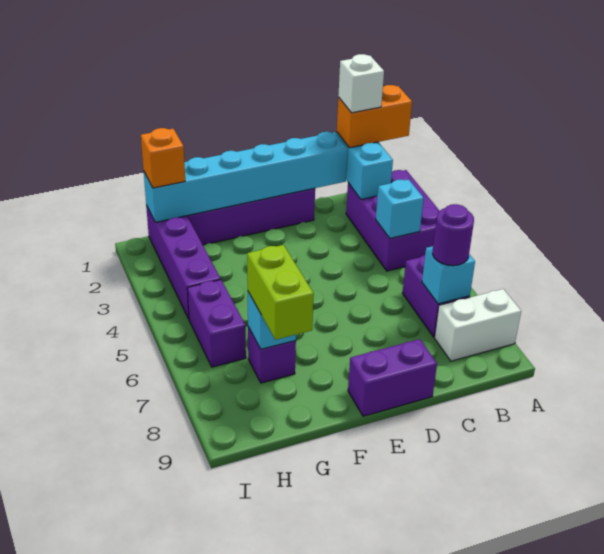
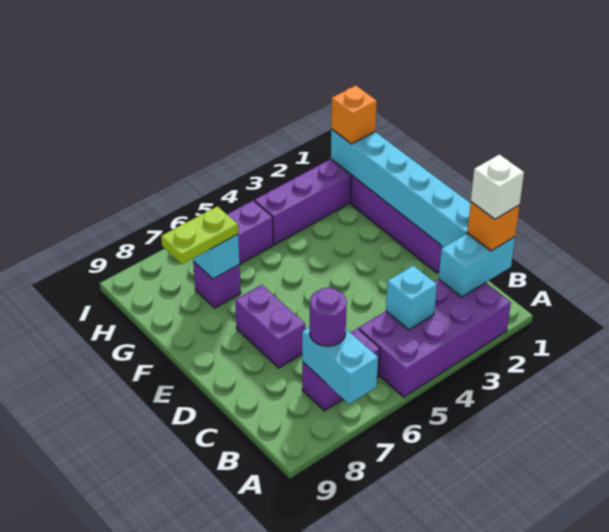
orange 1x2 brick [337,85,412,148] -> orange 1x1 brick [467,202,520,251]
purple 2x3 brick [346,170,439,271] -> purple 2x4 brick [359,279,511,397]
white 1x2 brick [435,289,521,361] -> none
cyan 1x1 brick [422,246,475,304] -> cyan 1x2 brick [302,327,378,404]
purple 1x2 brick [348,339,437,416] -> purple 1x2 brick moved to [235,285,305,368]
lime 1x2 brick [247,245,314,340] -> lime 1x2 plate [161,206,238,264]

